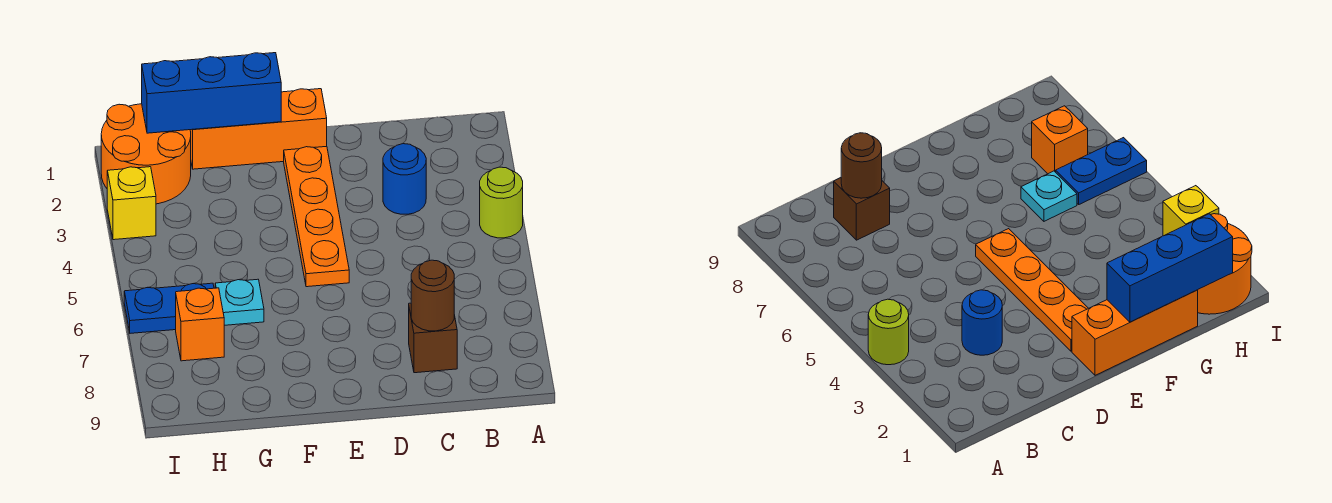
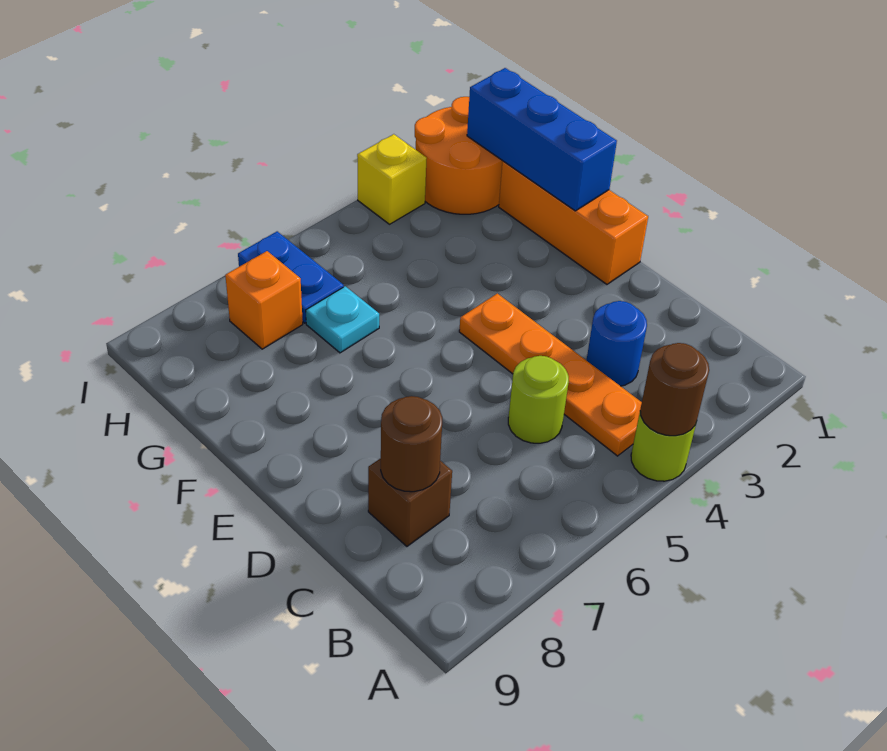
none -> brown 1x1 round brick [640,343,709,436]
none -> lime 1x1 round brick [508,356,569,443]
orange 1x4 plate [284,146,349,287] -> orange 1x4 plate turned to [459,293,642,456]

